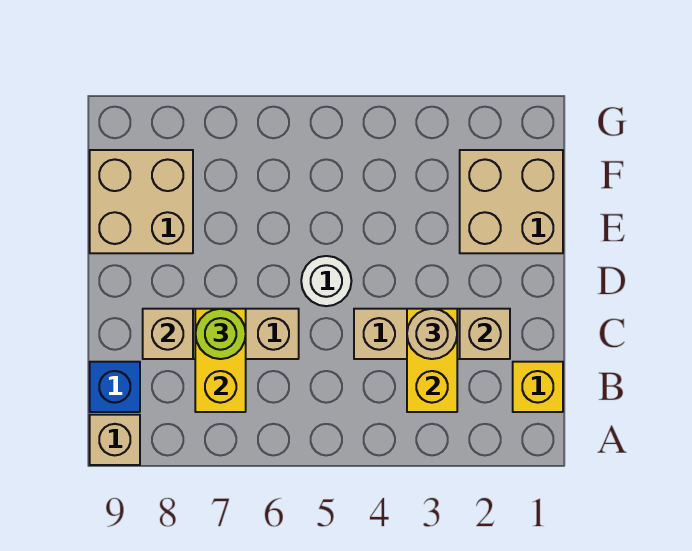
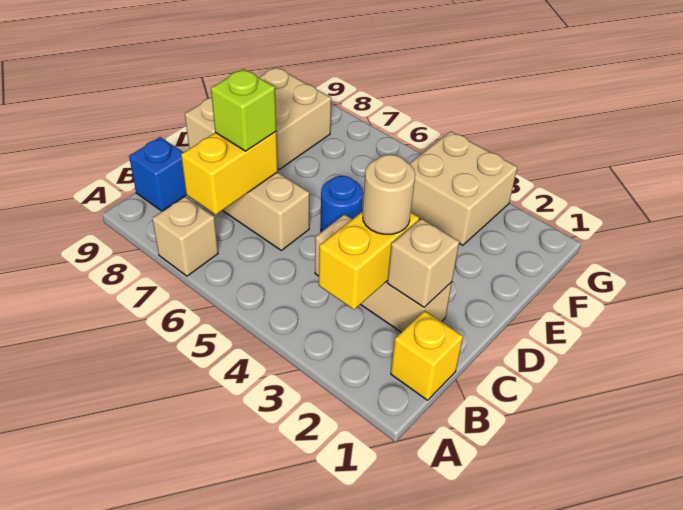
tan 1x1 brick [90,415,140,465] -> tan 1x1 brick moved to [152,197,218,276]
lime 1x1 round brick [195,309,246,359] -> lime 1x1 brick [211,69,276,151]
white 1x1 round brick [301,256,351,306] -> blue 1x1 round brick [321,176,363,232]
tan 2x2 brick [460,150,563,253] -> tan 2x2 brick moved to [409,132,517,245]

